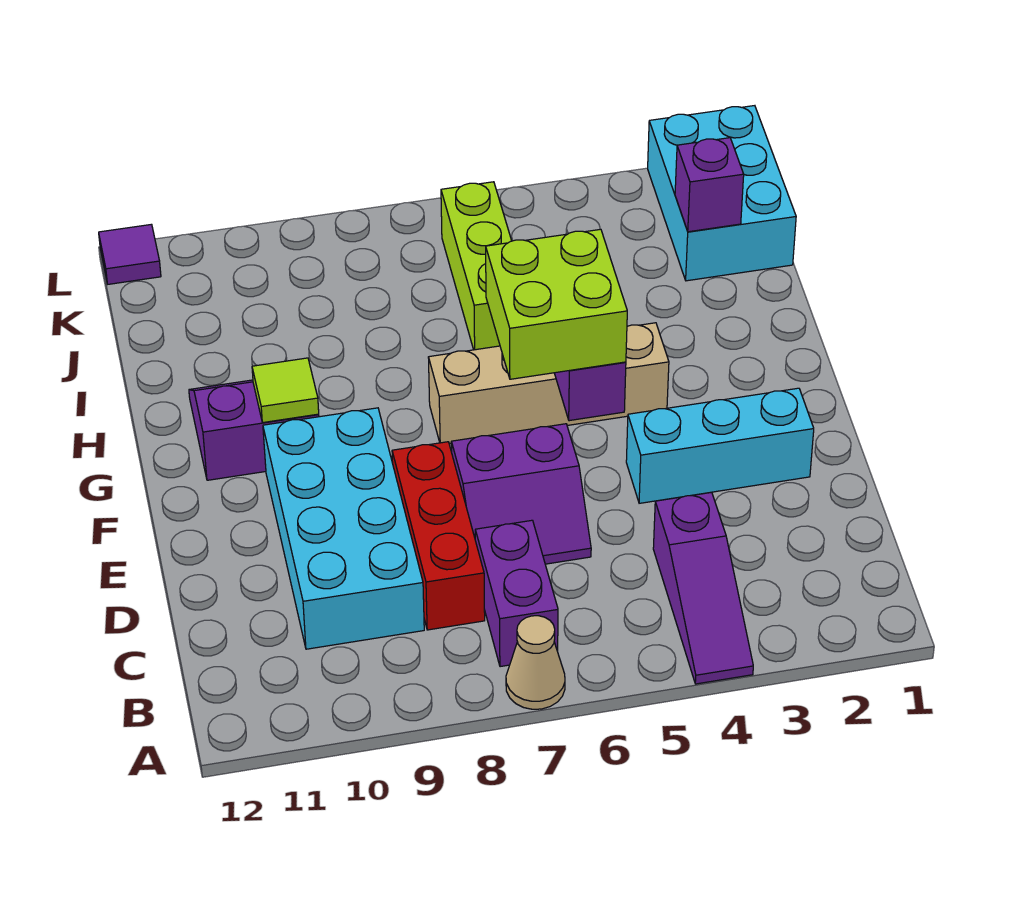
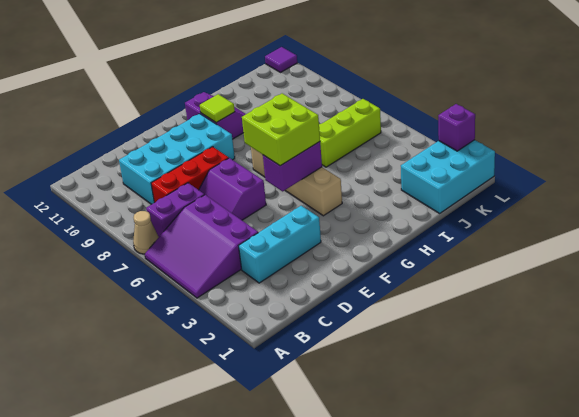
purple 1x3 slope [653,492,753,684] -> purple 3x3 slope [145,195,258,298]
cyan 1x3 brick [626,388,814,503] -> cyan 1x3 brick turned to [239,206,321,283]
purple 1x1 brick [675,138,744,232] -> purple 1x1 brick moved to [438,104,475,151]

